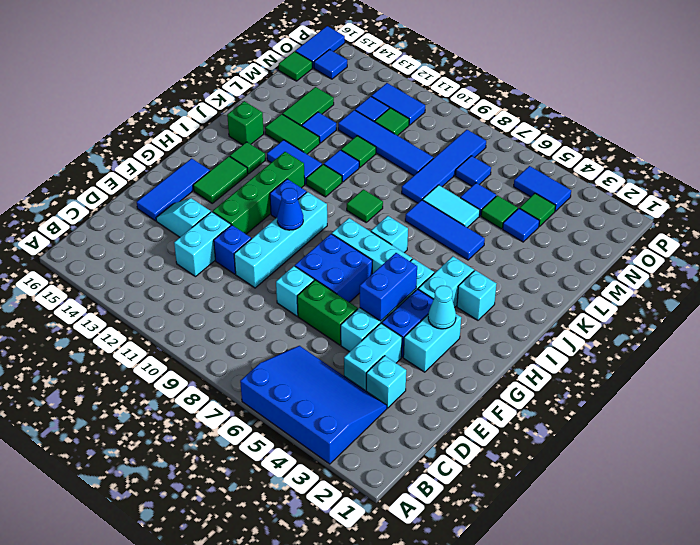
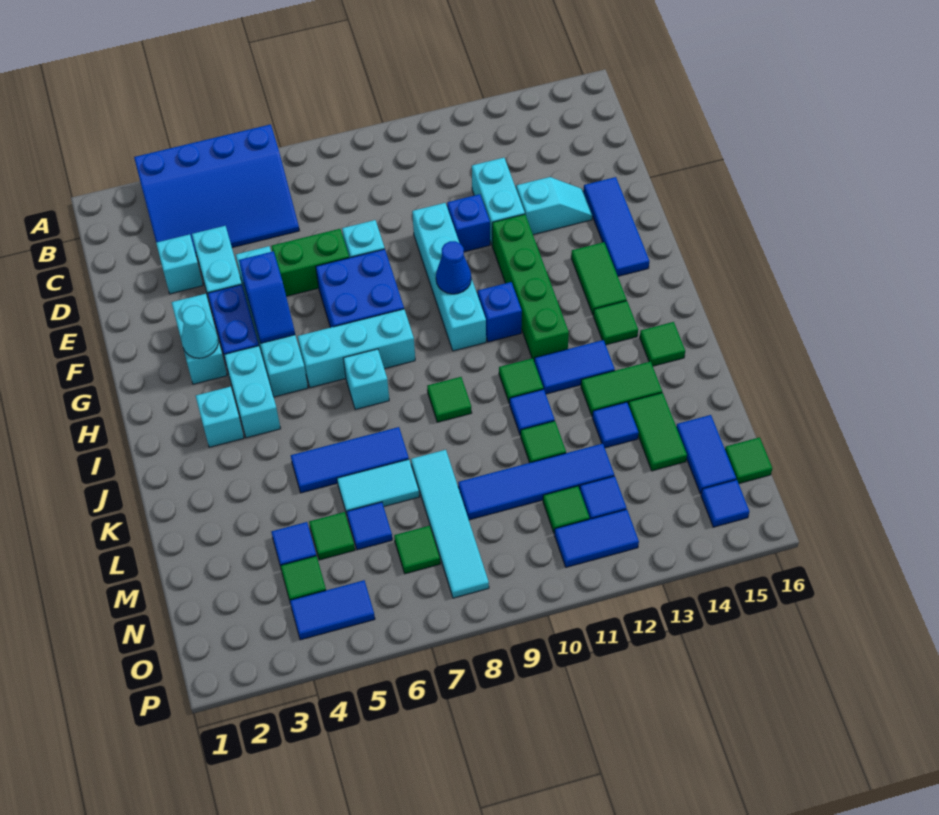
blue 1x2 brick [360,253,417,321] -> blue 1x2 slope [239,251,295,343]
green 1x1 brick [227,101,264,145] -> green 1x1 tile [640,322,685,366]
blue 1x4 tile [402,130,486,203] -> cyan 1x4 tile [411,450,489,598]
blue 1x1 tile [455,156,491,186] -> green 1x1 tile [394,526,440,574]
blue 1x2 tile [295,26,345,68] -> blue 1x2 tile moved to [676,415,736,494]

